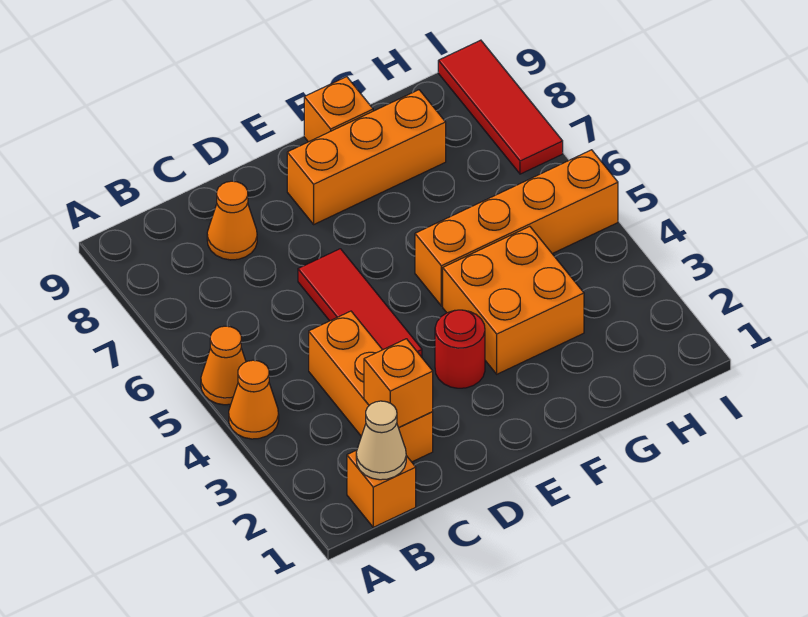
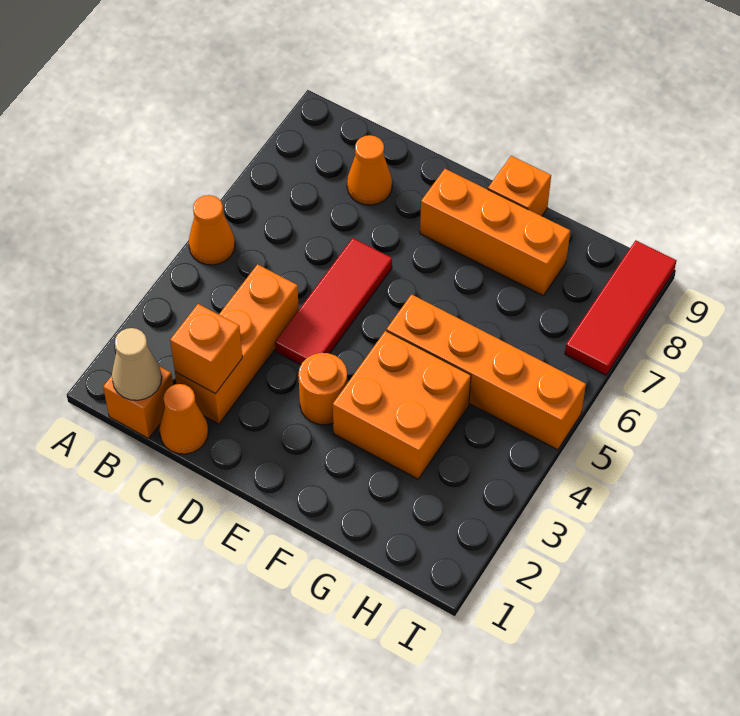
orange 1x1 cone [229,360,279,439] -> orange 1x1 cone moved to [159,384,208,454]
red 1x1 round brick [435,310,485,388] -> orange 1x1 round brick [298,353,347,425]

